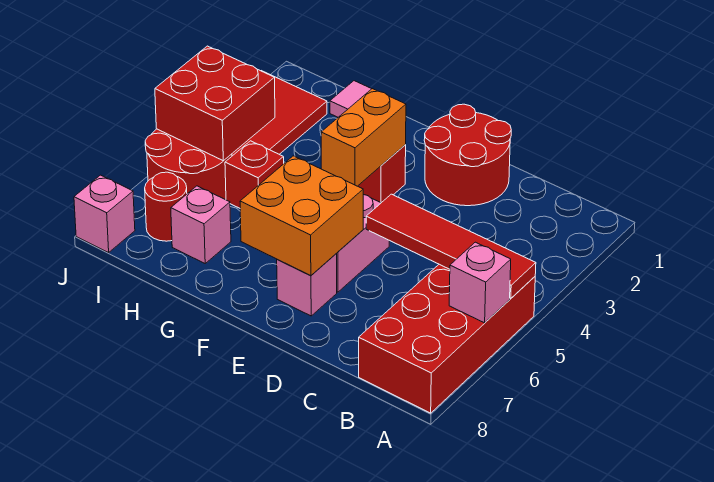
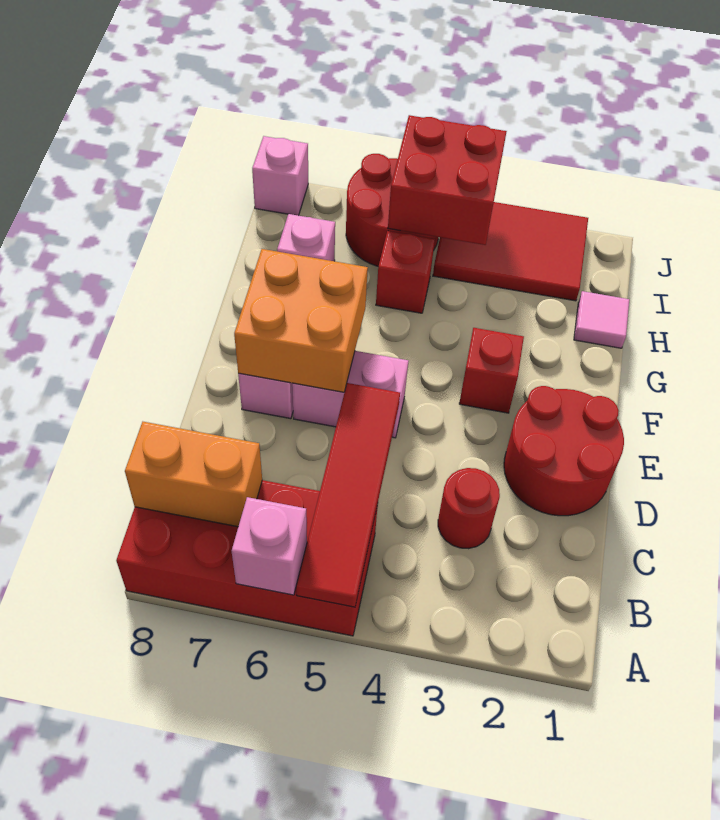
orange 1x2 brick [321,89,406,186] -> orange 1x2 brick moved to [125,422,262,527]
red 1x1 round brick [145,172,187,241] -> red 1x1 round brick moved to [438,468,500,549]

